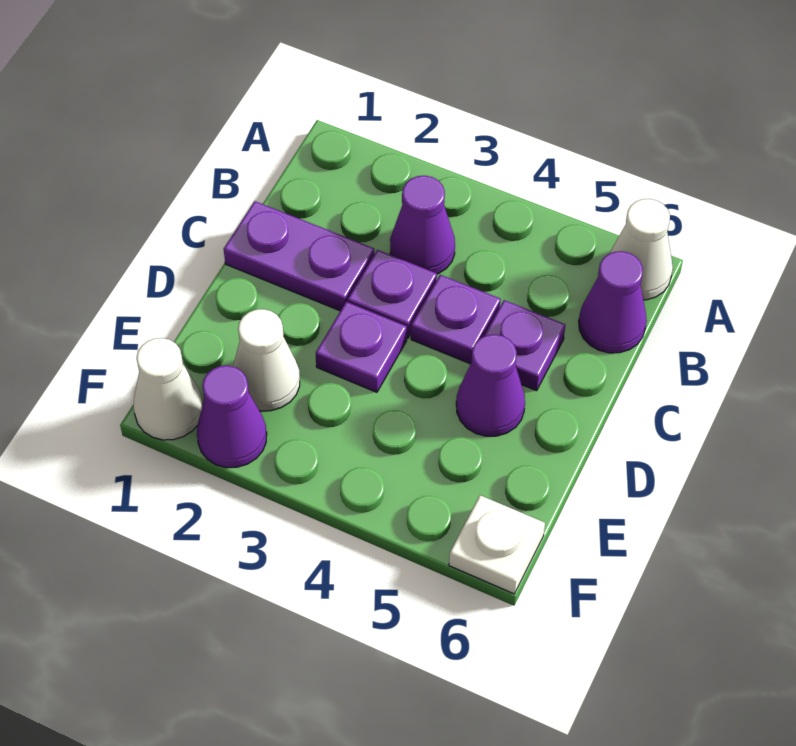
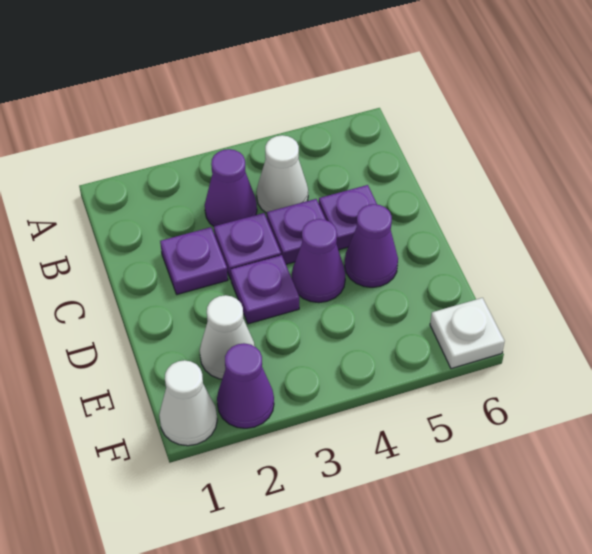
white 1x1 cone [609,199,673,300] -> white 1x1 cone moved to [257,135,308,213]
purple 1x1 cone [579,251,647,353] -> purple 1x1 cone moved to [292,219,345,303]
purple 1x2 plate [224,201,374,311] -> purple 1x1 plate [160,227,228,294]

